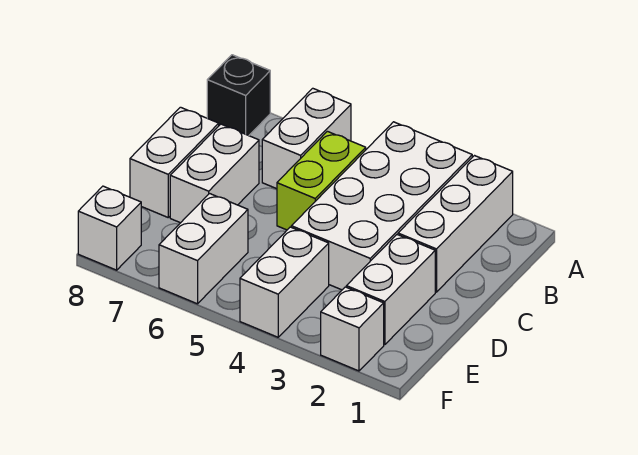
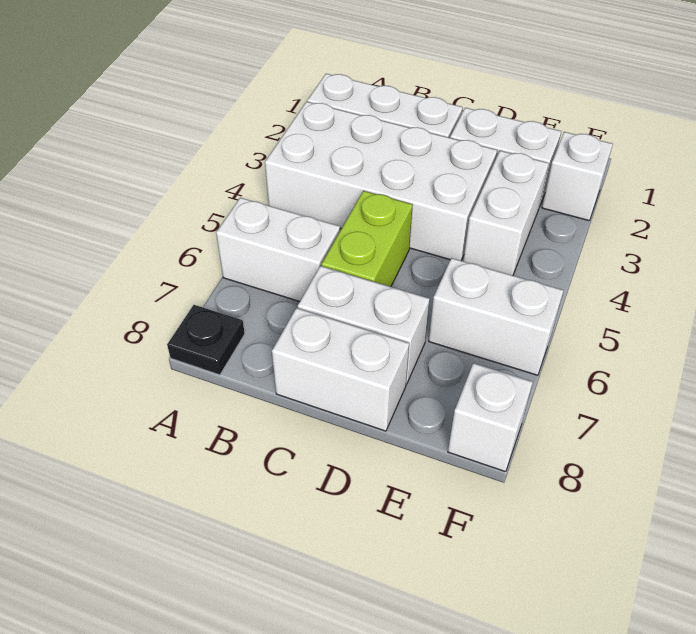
black 1x1 brick [207,55,270,136] -> black 1x1 plate [167,305,245,375]
lime 1x2 brick [277,131,366,230] -> lime 1x2 brick turned to [321,191,413,287]
white 1x2 brick [240,227,329,337] -> white 1x2 brick turned to [463,151,549,275]

